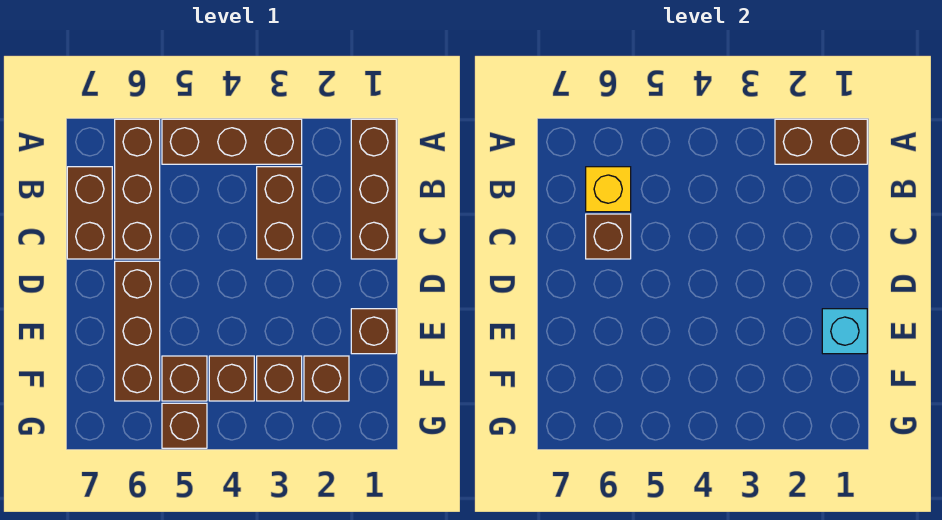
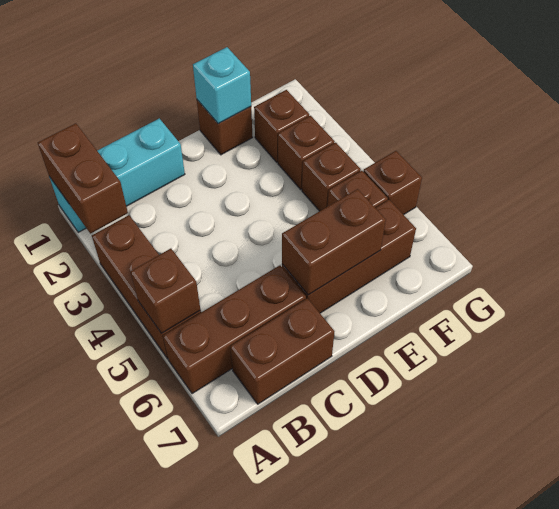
brown 1x3 brick [351,119,396,259] -> cyan 1x3 brick [49,118,185,232]
brown 1x2 brick [257,167,302,259] -> brown 1x2 brick moved to [282,189,386,295]
yellow 1x1 brick [586,167,631,212] -> none
brown 1x1 brick [586,214,631,259] -> brown 1x1 brick moved to [130,249,200,333]

